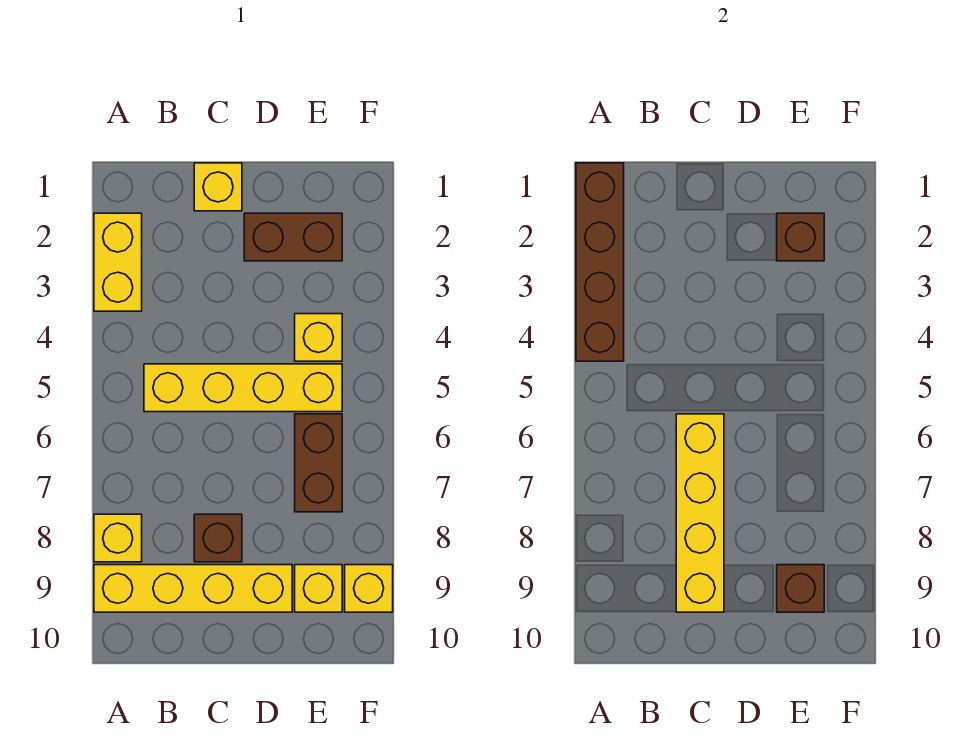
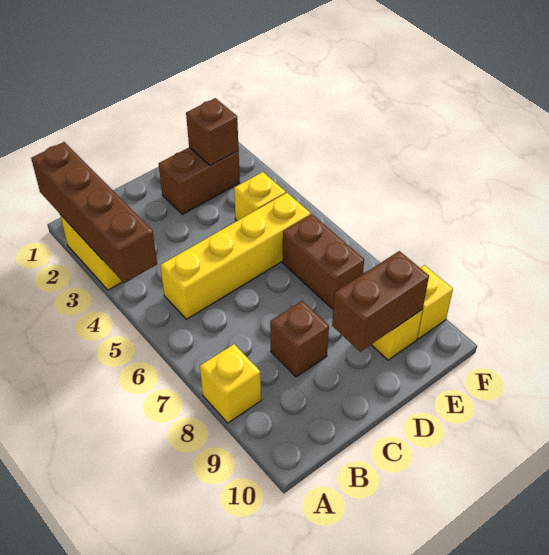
yellow 1x4 brick [94,565,292,612] -> none
yellow 1x1 brick [194,163,242,211] -> none
yellow 1x4 brick [676,414,724,612] -> none
brown 1x1 brick [777,565,824,612] -> brown 1x2 brick [332,251,429,352]

